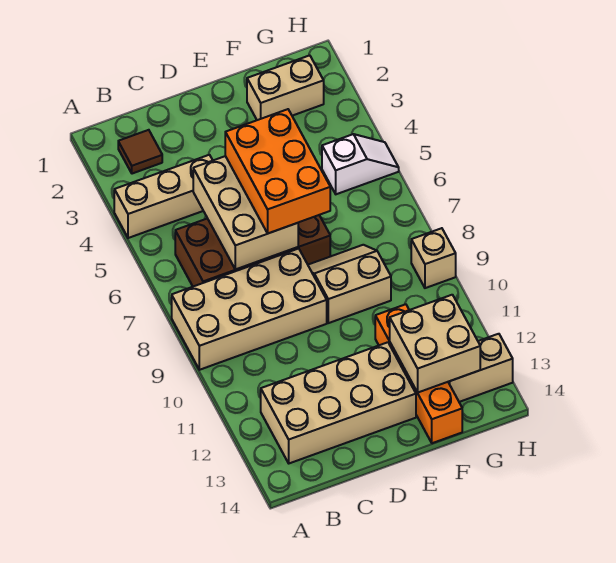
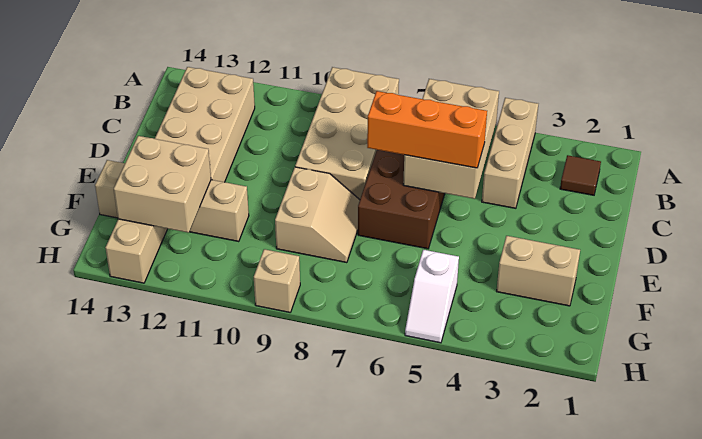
tan 2x3 brick [193,156,298,270] -> tan 2x3 brick turned to [403,79,499,199]
orange 2x3 brick [225,109,330,233] -> orange 1x3 brick [367,91,487,168]
tan 1x2 brick [247,55,324,120] -> tan 1x2 brick turned to [496,236,580,306]
orange 1x4 brick [375,304,462,443] -> tan 1x4 brick [95,160,249,242]

